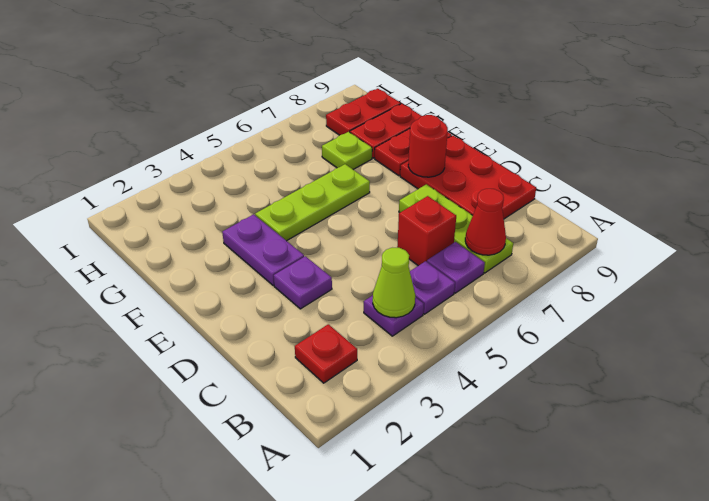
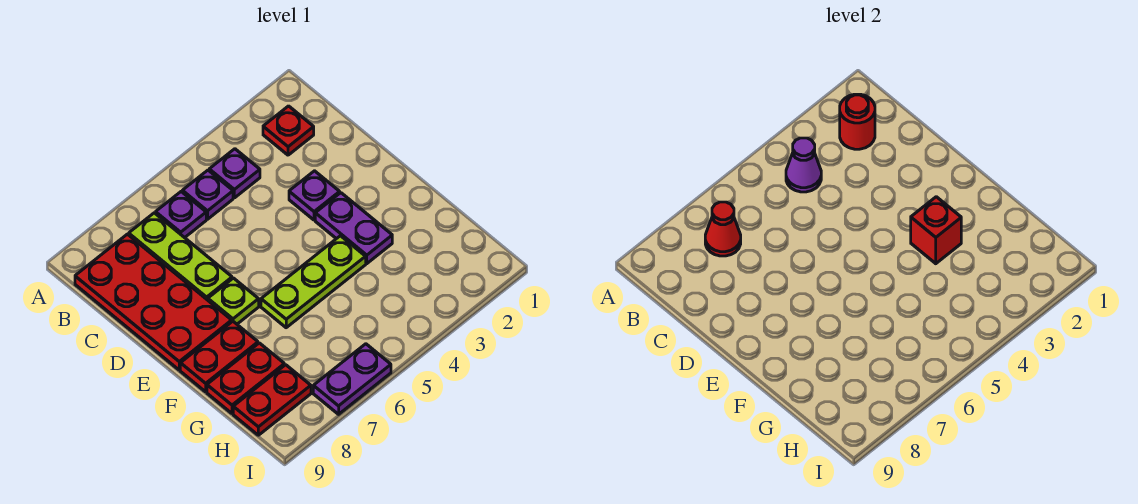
lime 1x1 cone [373,248,415,318] -> purple 1x1 cone [786,138,821,192]
red 1x1 brick [397,196,456,266] -> red 1x1 brick moved to [911,197,961,264]
red 2x3 plate [400,136,536,219] -> red 2x4 plate [75,234,232,370]
red 1x1 round brick [408,115,448,177] -> red 1x1 round brick moved to [840,94,875,149]
lime 1x1 plate [322,132,372,170] -> lime 1x1 plate moved to [208,278,259,324]
none -> purple 1x2 plate [313,344,391,414]

